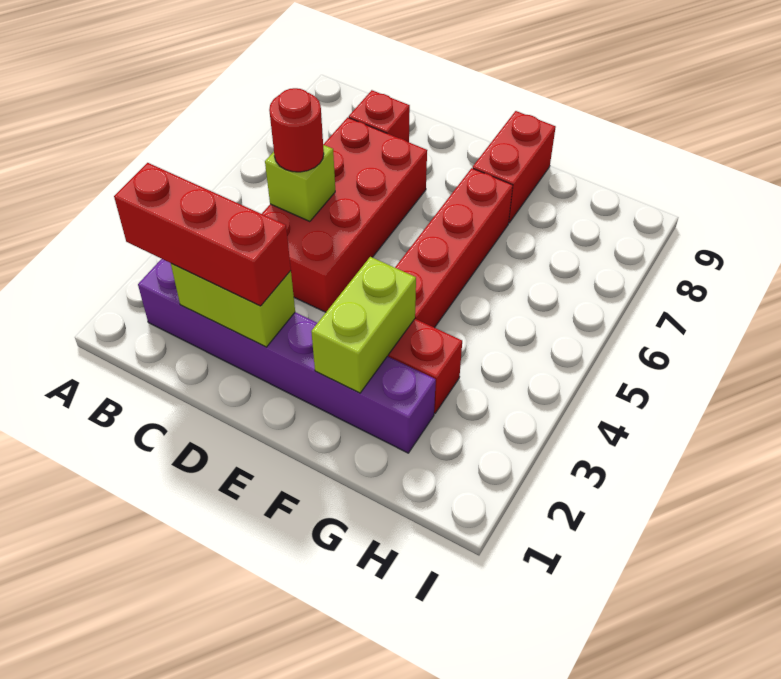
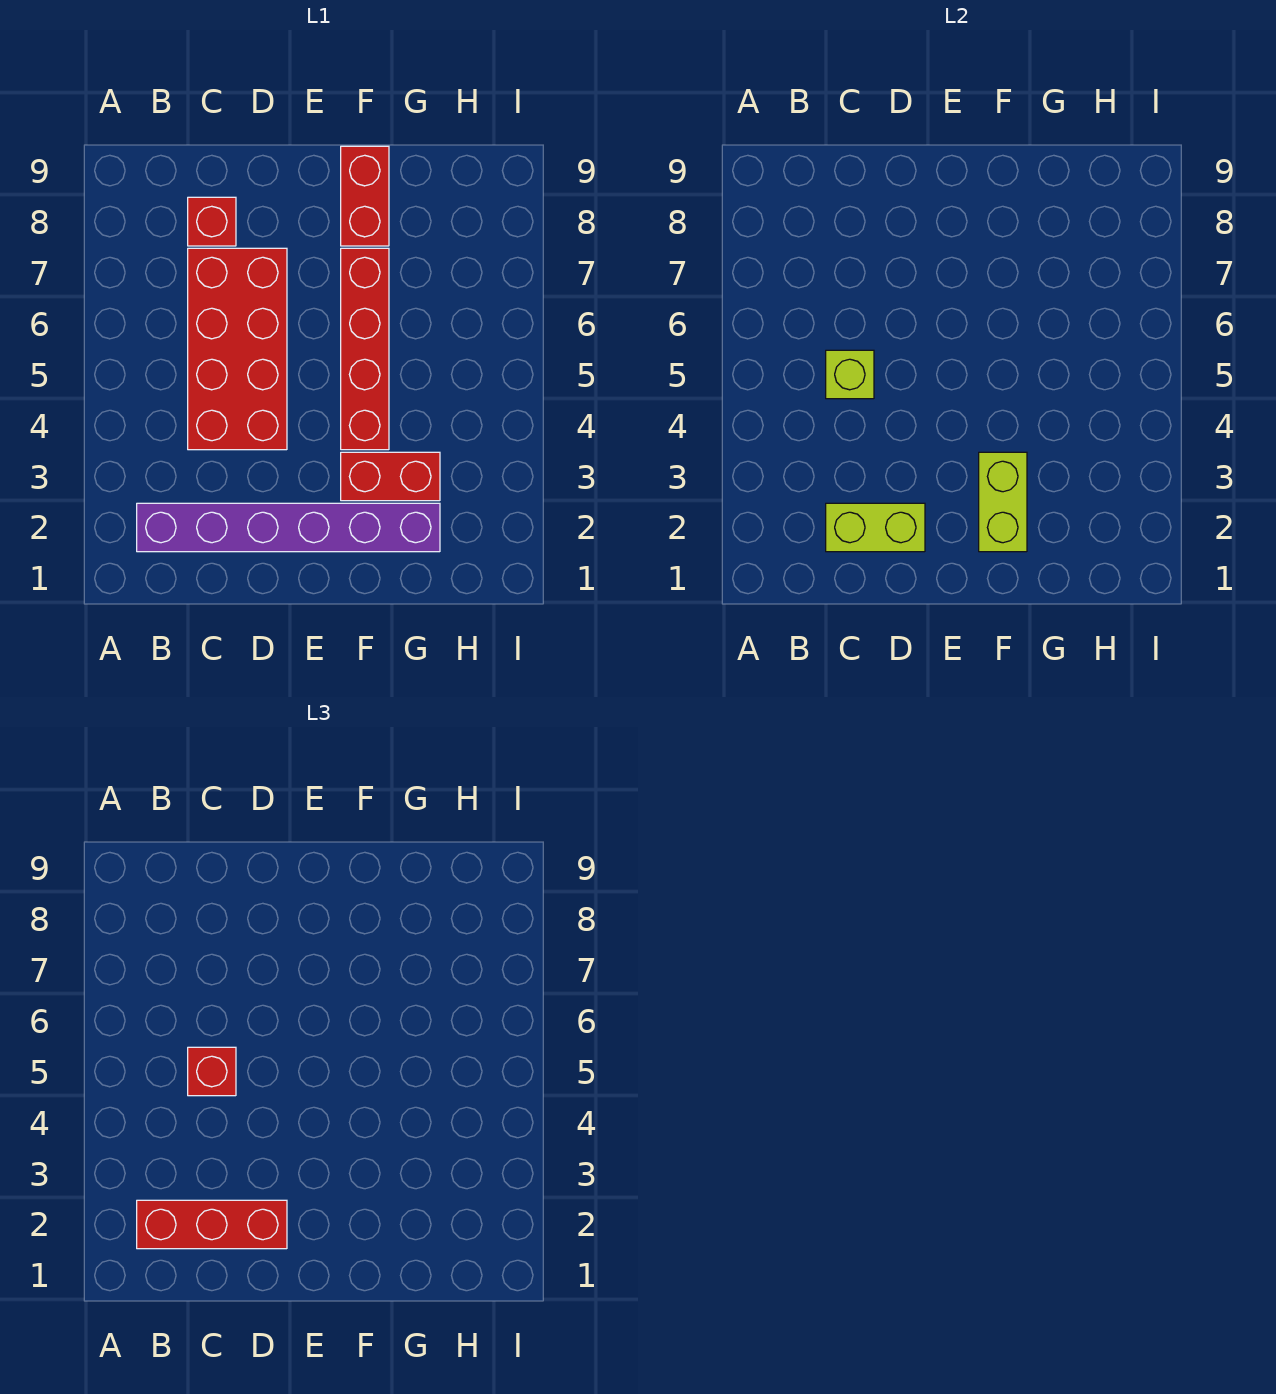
red 1x1 round brick [269,88,324,172] -> red 1x1 brick [188,1047,236,1096]

